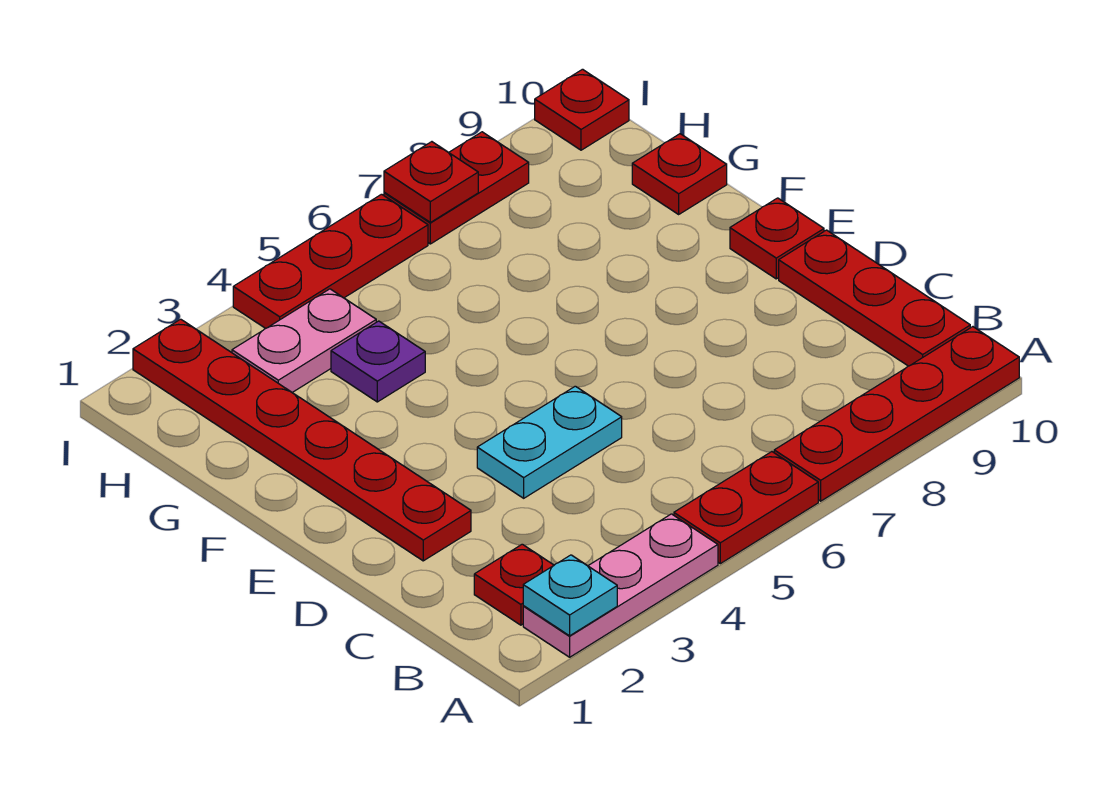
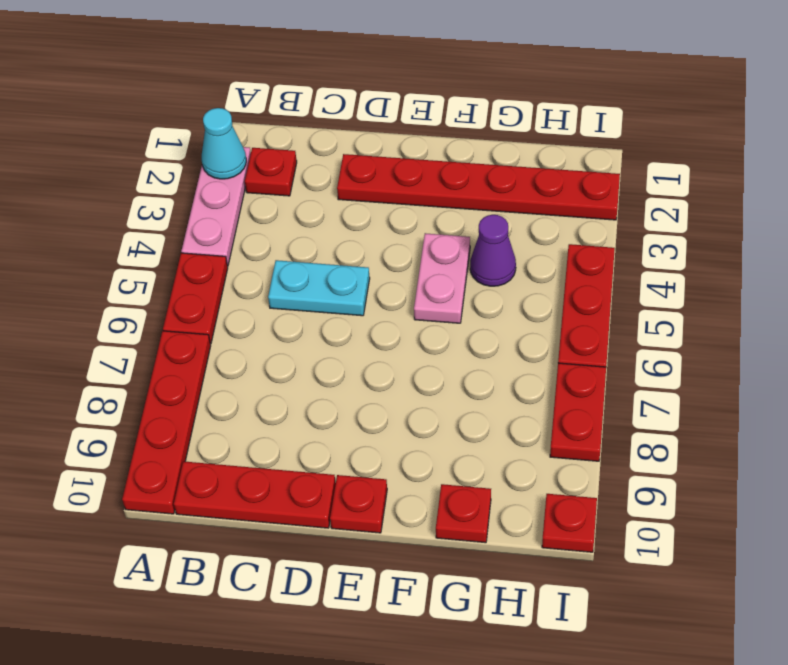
cyan 1x1 plate [523,555,617,636] -> cyan 1x1 cone [202,108,246,179]
cyan 1x2 plate [477,386,622,498] -> cyan 1x2 plate turned to [268,260,370,316]
purple 1x1 plate [331,321,425,402] -> purple 1x1 cone [470,215,516,286]
pink 1x2 plate [232,289,376,393] -> pink 1x2 plate moved to [414,233,470,323]
red 1x1 plate [384,142,478,222] -> none

